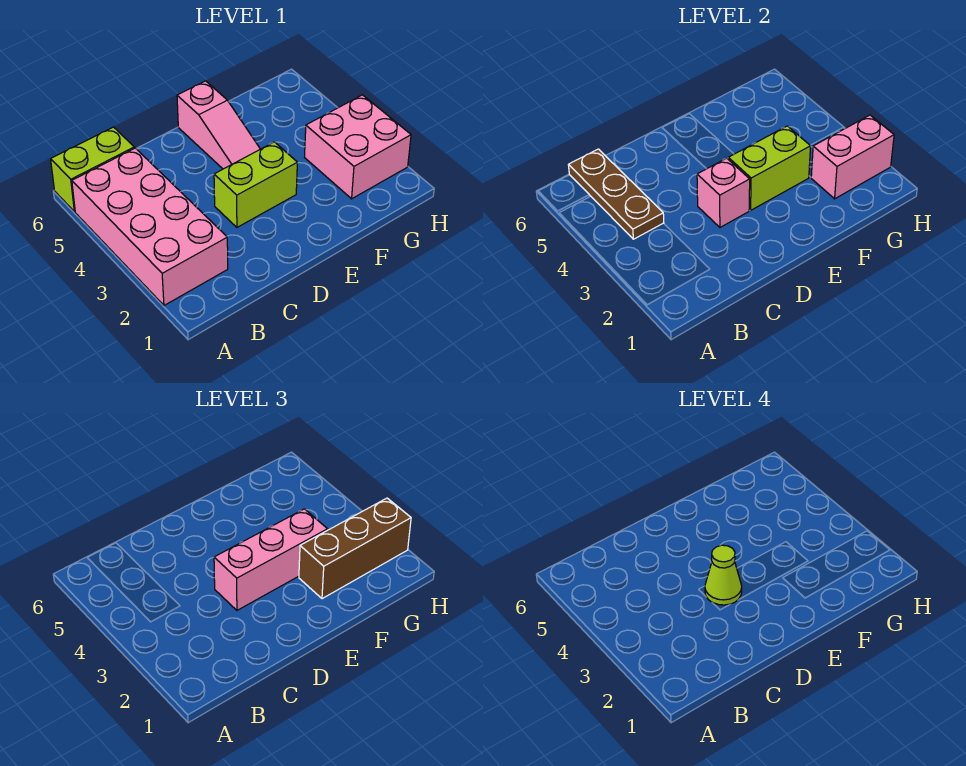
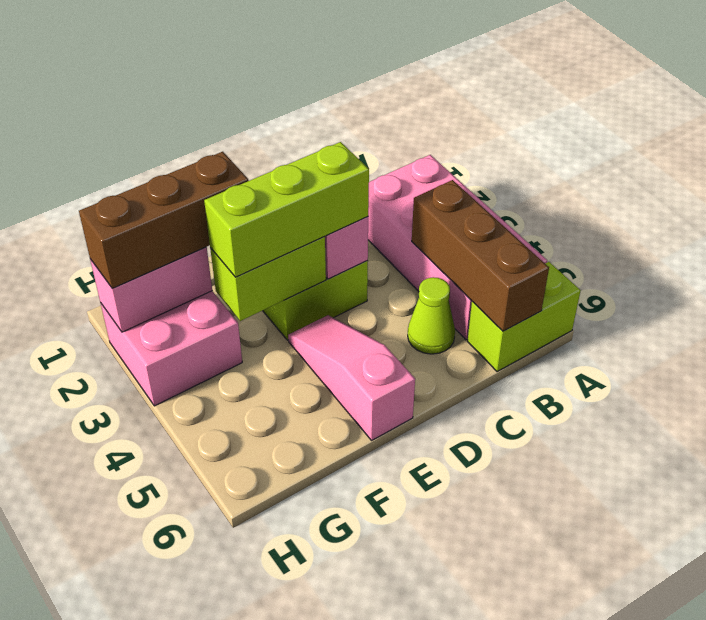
brown 1x3 plate [569,149,664,239] -> brown 1x3 brick [412,180,549,331]
pink 1x3 brick [214,509,328,610] -> lime 1x3 brick [204,142,369,277]
lime 1x1 cone [705,545,742,605] -> lime 1x1 cone moved to [408,277,455,354]

